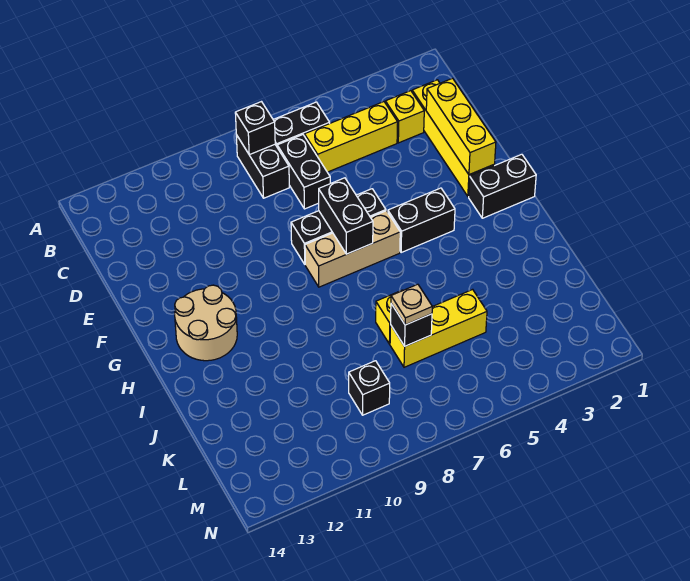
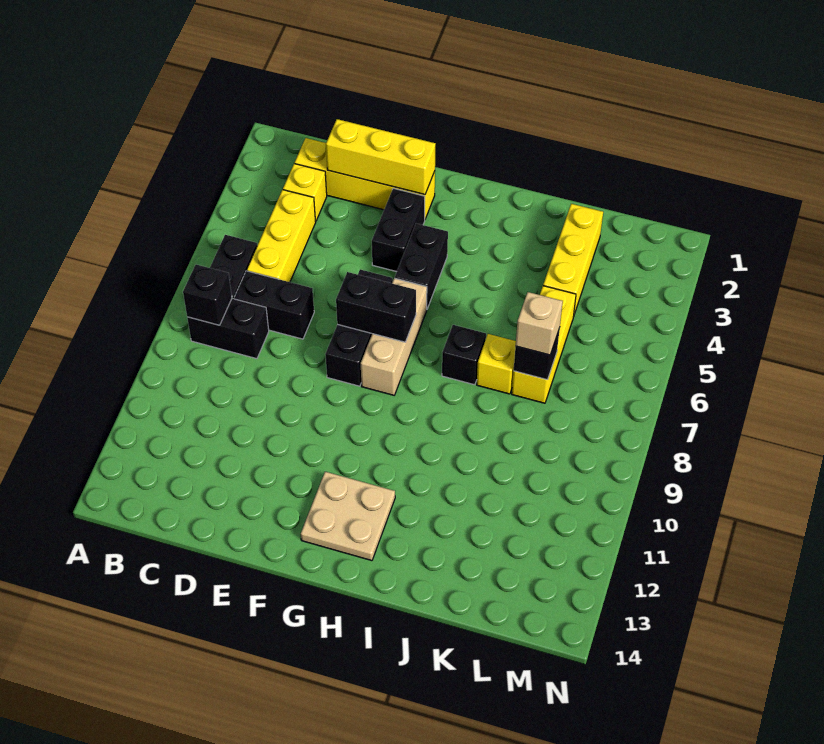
black 1x2 brick [469,154,536,218] -> black 1x2 brick moved to [372,188,425,272]
tan 2x2 round brick [175,285,237,361] -> tan 2x2 plate [301,472,395,561]
none -> yellow 1x3 brick [543,204,603,317]
tan 1x1 plate [391,284,432,325] -> tan 1x1 brick [516,292,563,355]
black 1x1 brick [349,361,390,415] -> black 1x1 brick moved to [442,325,486,385]

